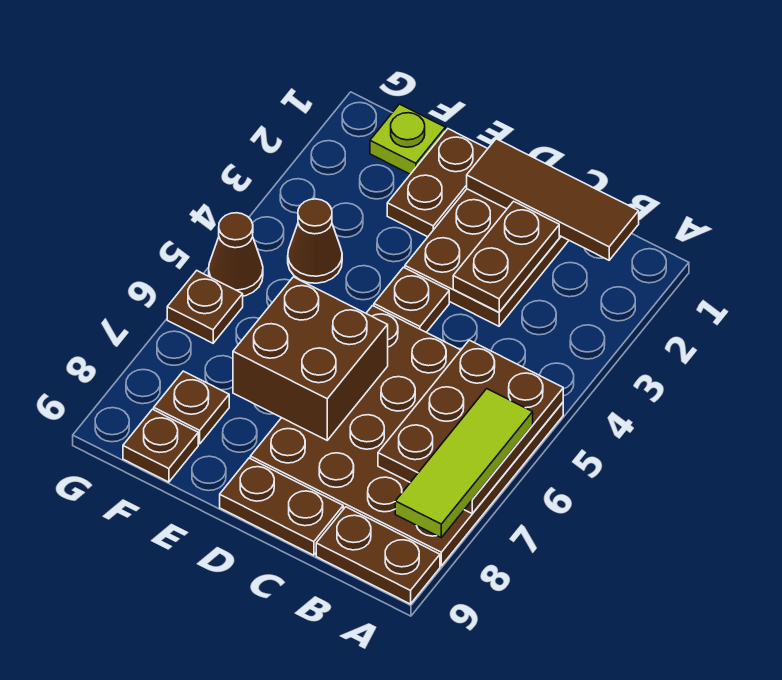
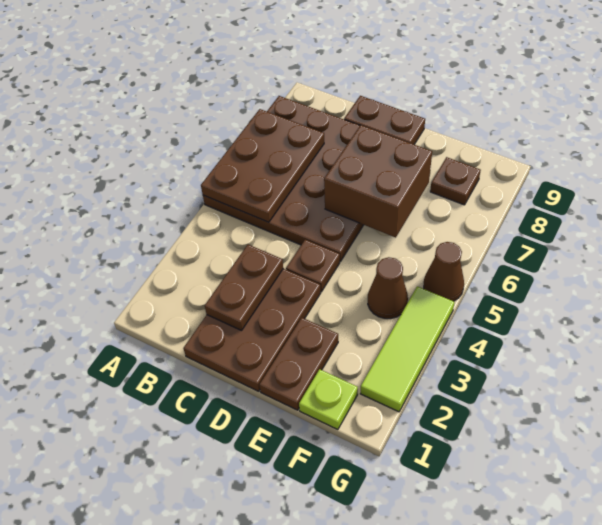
lime 1x3 tile [395,389,533,537] -> lime 1x3 tile moved to [360,286,454,412]
brown 1x2 plate [316,507,440,604] -> none
brown 1x3 tile [467,139,639,260] -> none
brown 1x1 plate [123,409,198,482] -> none
brown 1x1 plate [167,271,243,343] -> none

